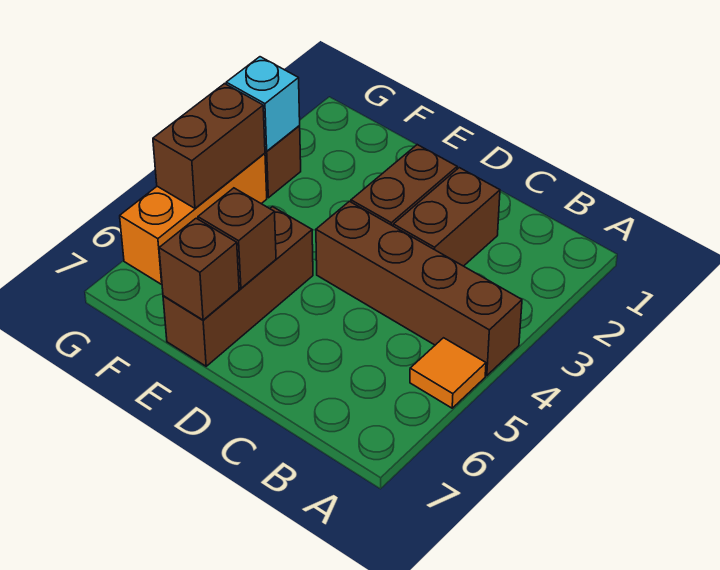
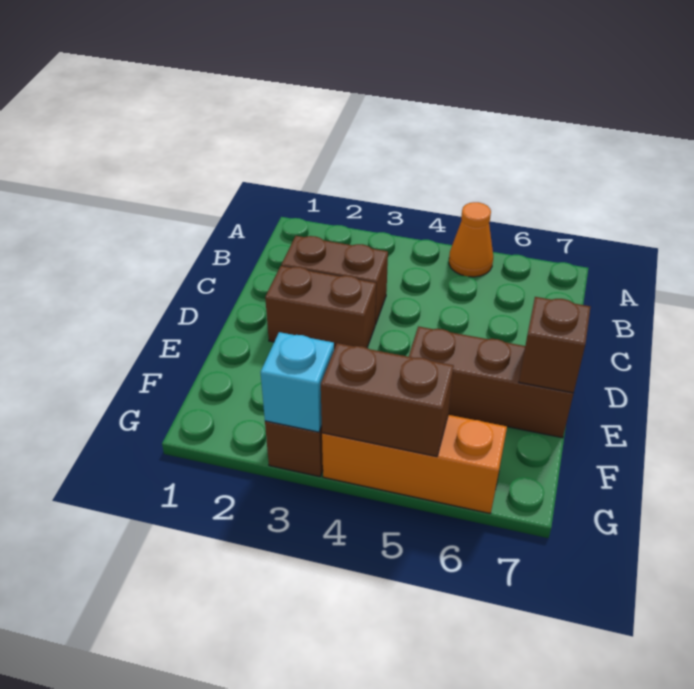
brown 1x4 brick [316,201,522,376] -> none
orange 1x1 tile [410,338,486,408] -> orange 1x1 cone [449,202,493,277]
brown 1x1 brick [198,188,276,288] -> none

